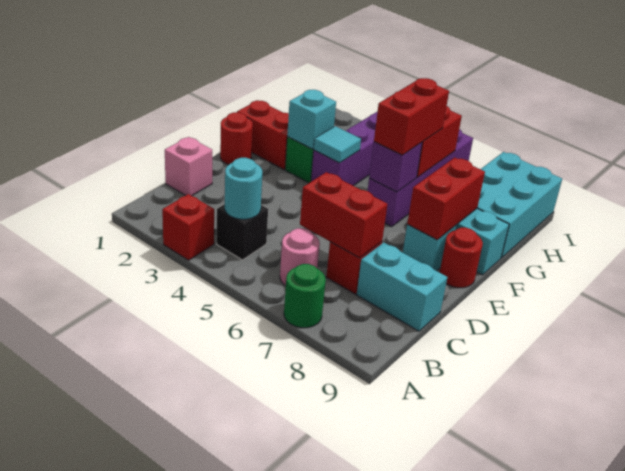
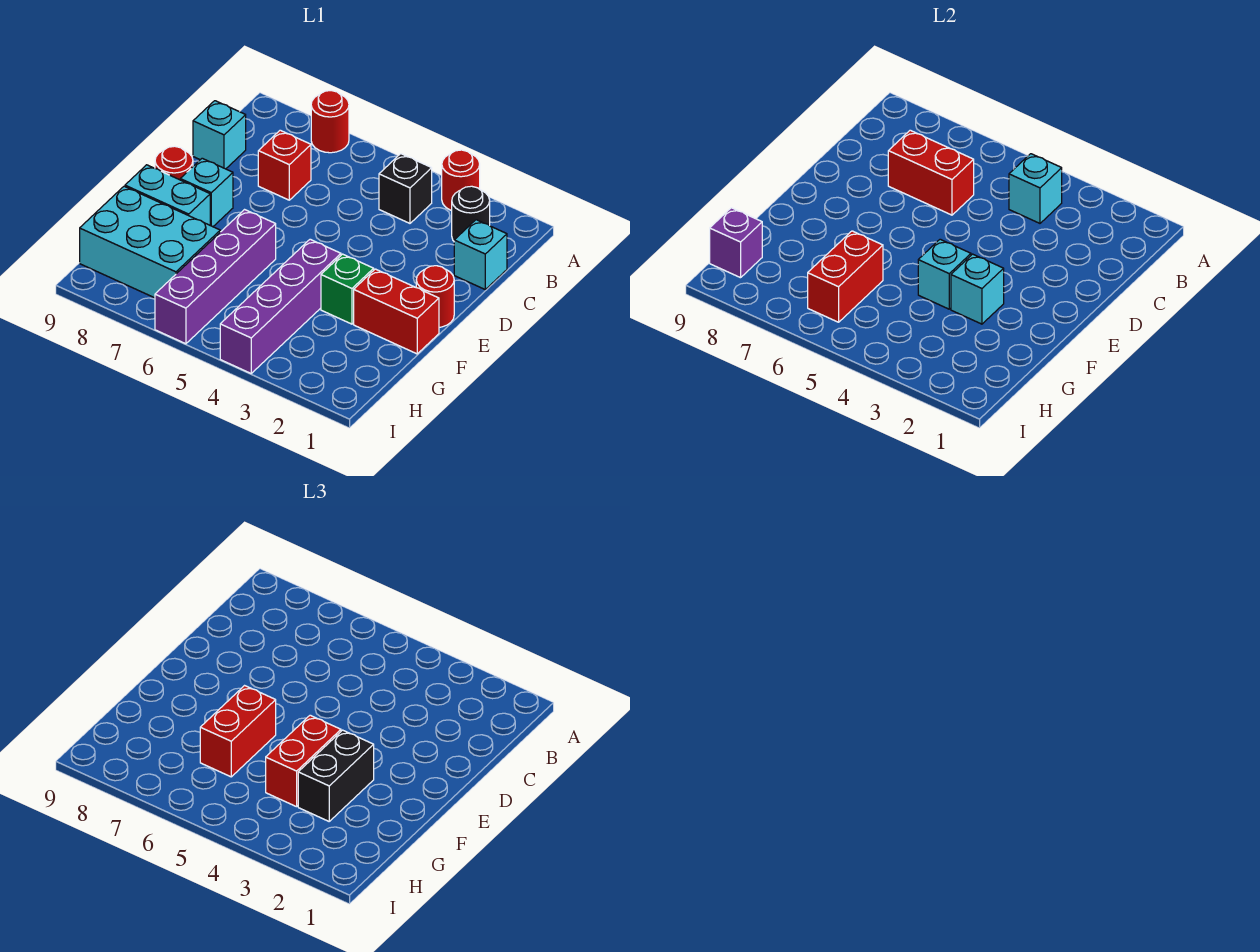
red 1x1 brick [162,194,214,260] -> red 1x1 round brick [442,150,480,211]
green 1x1 round brick [284,264,326,328] -> red 1x1 round brick [311,91,349,153]
none -> black 1x1 round brick [452,186,490,241]
cyan 1x1 round brick [225,158,262,219] -> cyan 1x1 brick [1009,154,1062,223]
pink 1x1 round brick [280,228,320,286] -> none
pink 1x1 brick [165,137,212,196] -> cyan 1x1 brick [454,220,507,289]
cyan 1x2 brick [357,242,447,331] -> cyan 1x1 brick [193,101,246,169]
red 1x2 brick [407,157,485,240] -> red 1x2 brick moved to [266,715,341,807]
none -> black 1x2 brick [298,730,374,821]
cyan 1x1 tile [313,126,361,163] -> cyan 1x1 brick [918,239,971,309]
purple 1x1 brick [369,142,422,192] -> purple 1x1 brick moved to [710,208,762,278]
cyan 2x3 brick [477,152,562,258] -> cyan 2x3 brick turned to [80,186,220,298]

